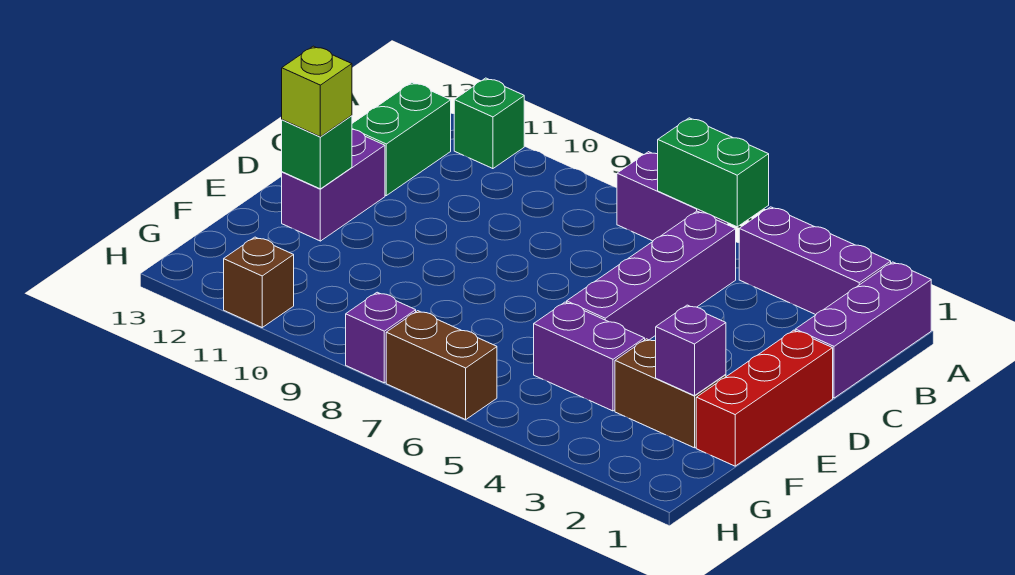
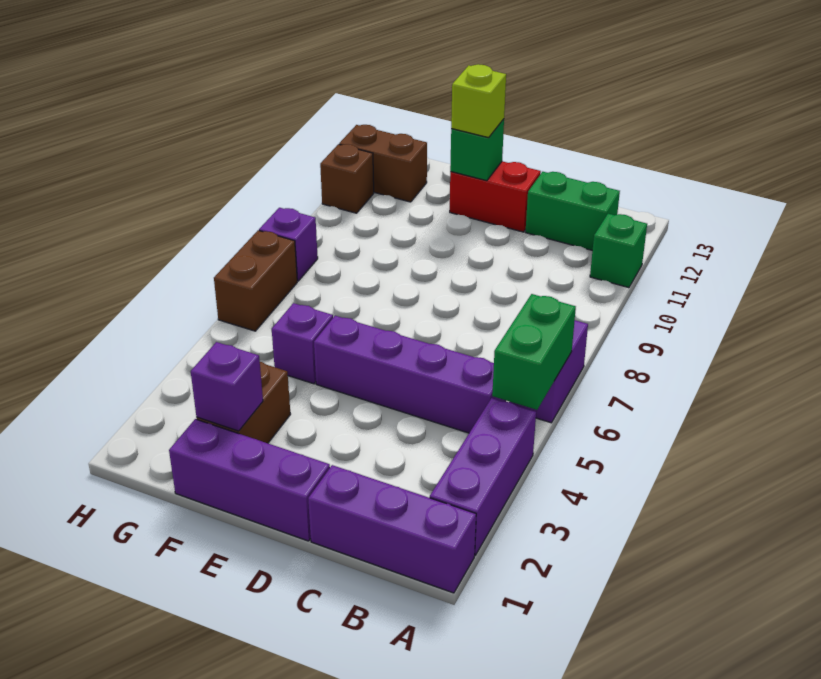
red 1x3 brick [696,330,833,466] -> purple 1x3 brick [169,419,330,541]
purple 1x2 brick [282,130,385,241] -> red 1x2 brick [450,161,541,232]
purple 1x2 brick [534,302,645,411] -> purple 1x1 brick [272,303,333,384]
none -> brown 1x2 brick [339,125,427,202]

